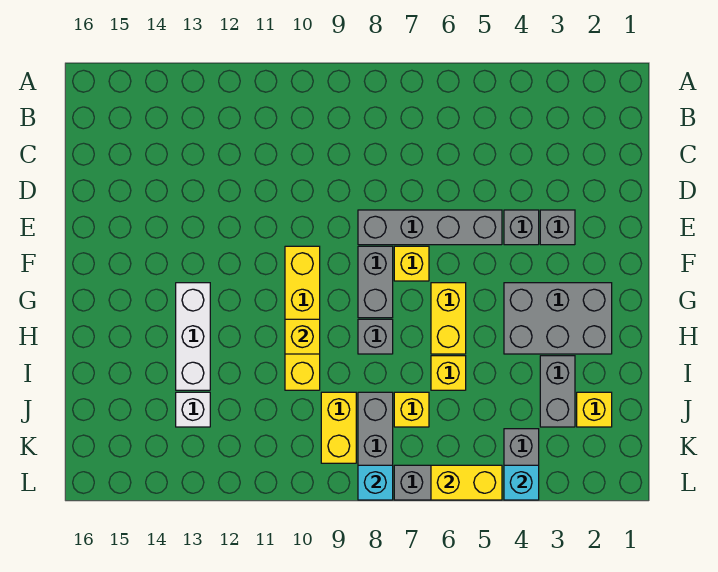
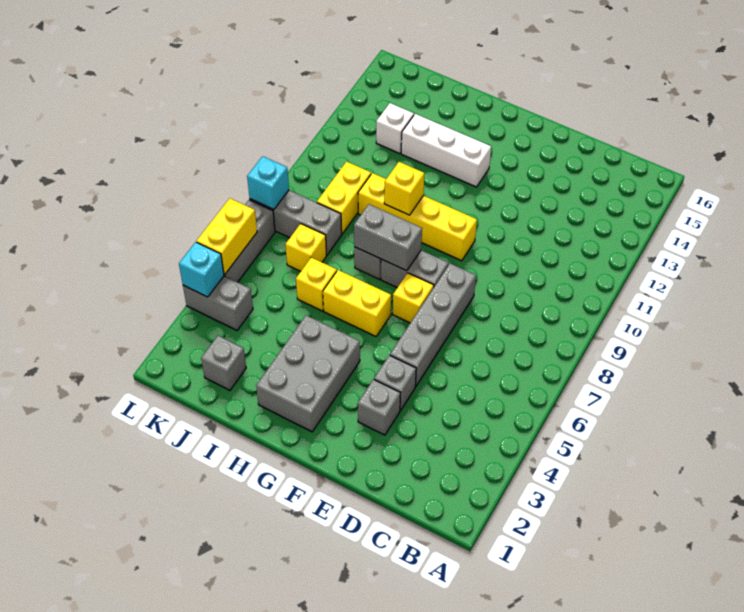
grey 1x2 brick [540,356,575,427] -> grey 1x2 brick moved to [354,204,422,271]
yellow 1x1 brick [577,392,612,427] -> grey 1x1 brick [201,336,246,390]
yellow 1x2 brick [321,392,356,463] -> yellow 1x2 brick turned to [317,162,371,234]

